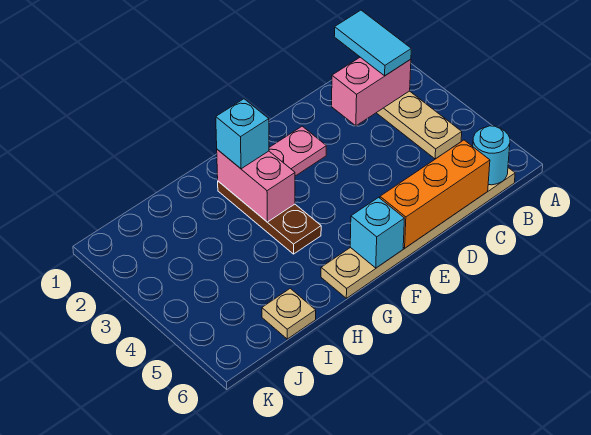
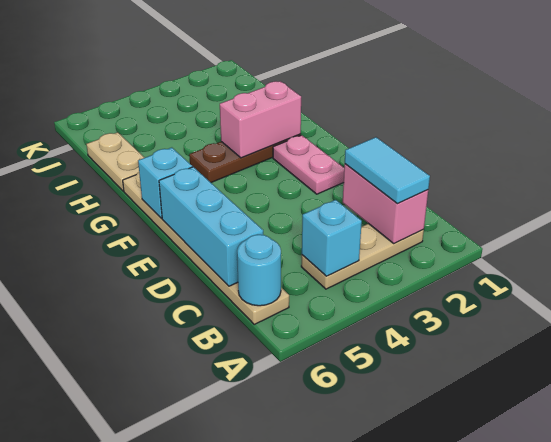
cyan 1x2 tile [334,10,411,76] -> cyan 1x2 tile turned to [345,137,430,204]
orange 1x3 brick [380,140,490,248] -> cyan 1x3 brick [159,167,263,286]
cyan 1x1 brick [216,99,269,169] -> cyan 1x1 brick moved to [302,200,362,276]
tan 1x1 plate [262,288,316,339] -> tan 1x2 plate [86,132,144,191]

